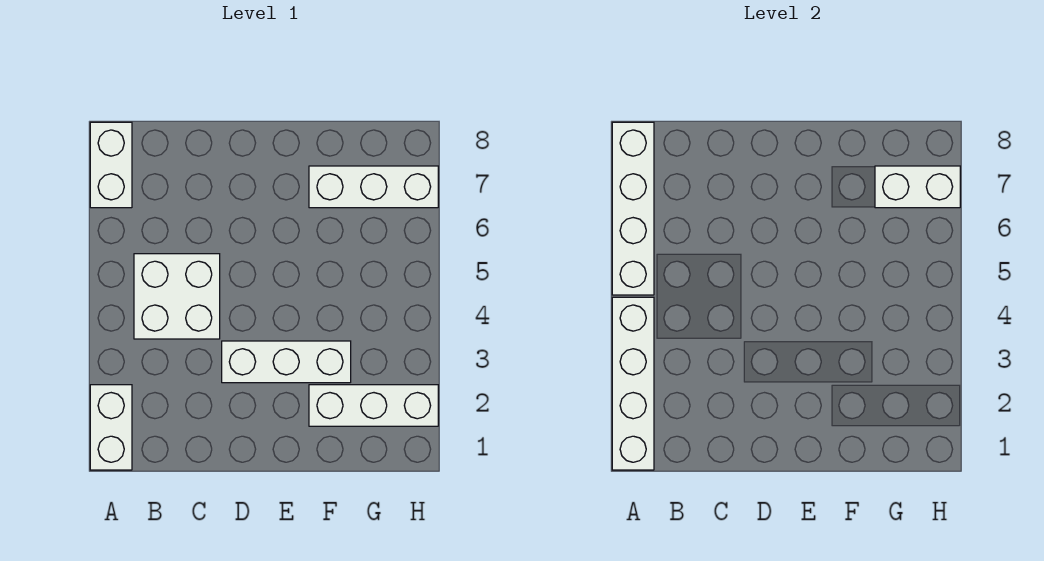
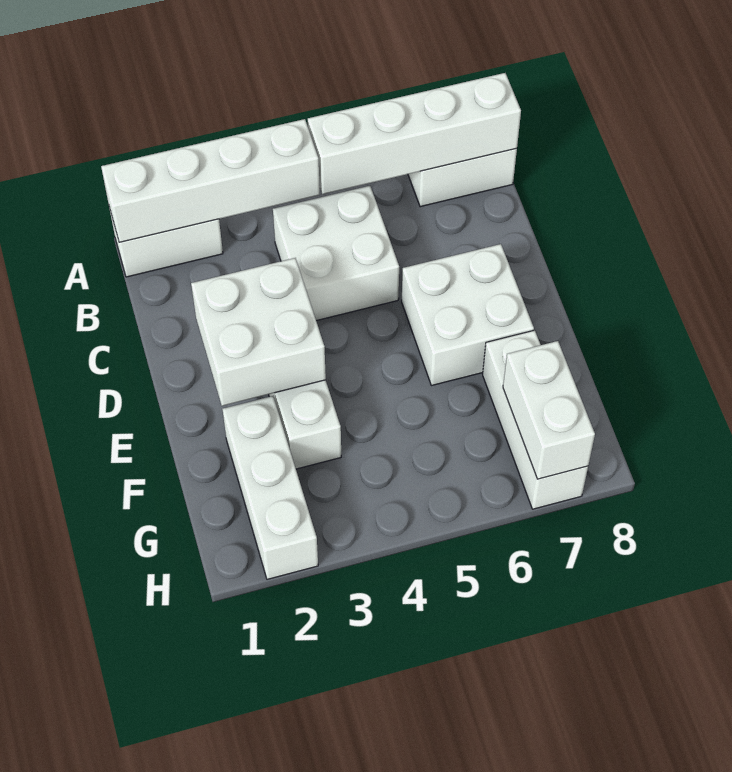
none -> white 2x2 brick [191,258,326,406]
none -> white 2x2 brick [402,244,534,386]

